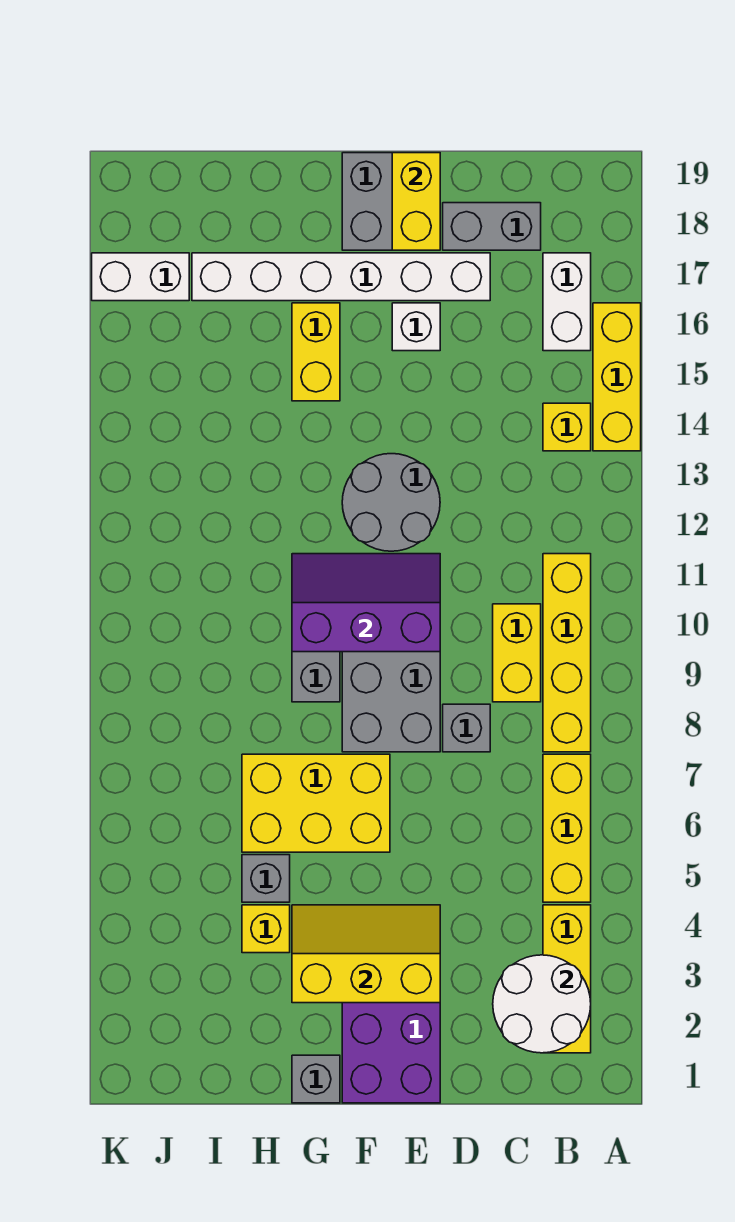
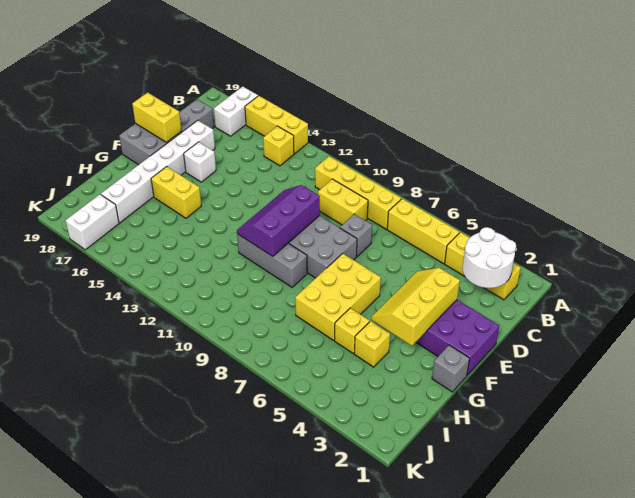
white 1x2 brick [543,253,591,351] -> white 1x2 brick turned to [214,86,258,136]
grey 2x2 round brick [342,454,440,551] -> none
grey 1x1 brick [242,855,290,902] -> yellow 1x1 brick [335,308,369,353]

